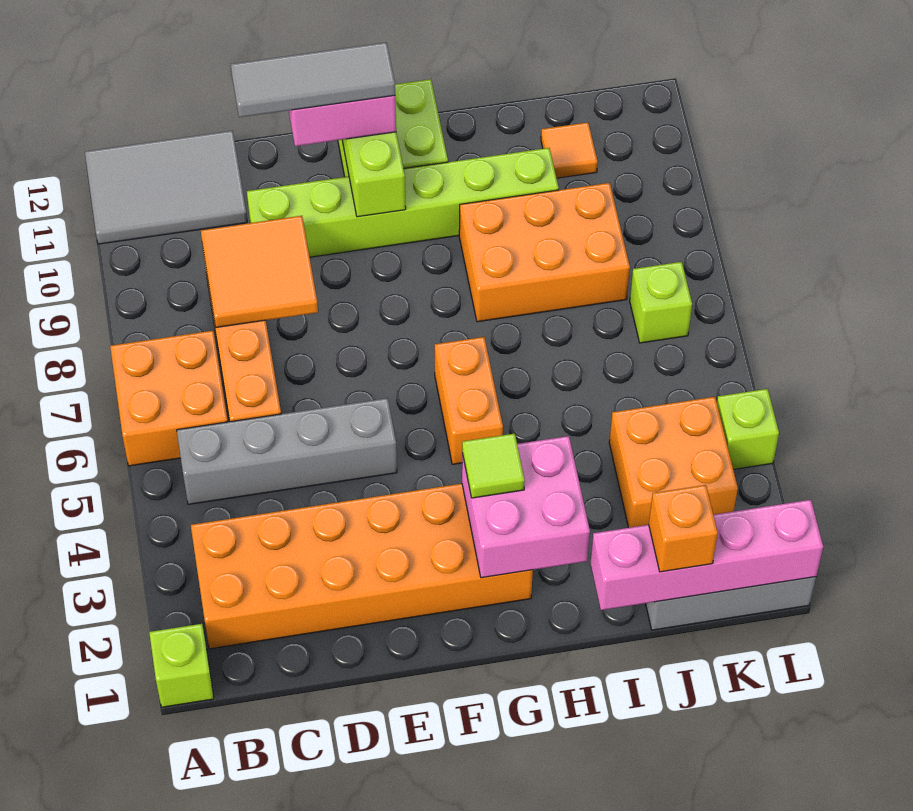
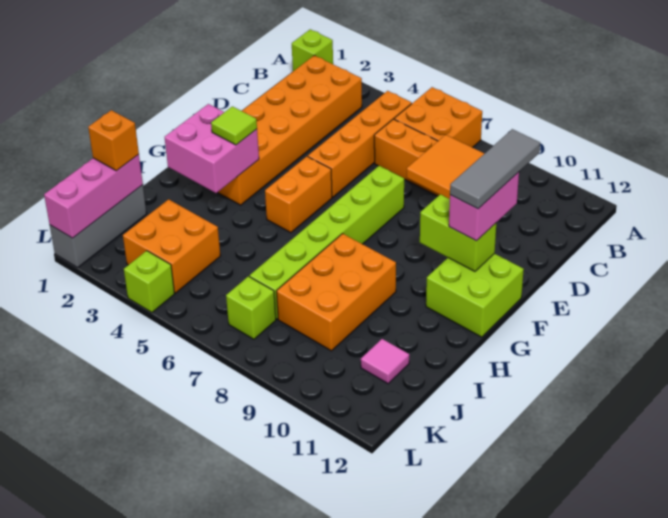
grey 2x3 tile [85,131,247,244] -> none
grey 1x4 brick [177,398,397,504] -> orange 1x4 brick [308,91,412,197]
lime 1x6 brick [247,148,559,257] -> lime 1x6 brick moved to [250,166,404,319]
orange 1x2 brick [435,337,503,464] -> orange 1x2 brick turned to [265,156,332,233]
pink 1x4 brick [591,500,823,610] -> pink 1x3 brick [44,154,143,238]
orange 1x1 tile [541,122,598,178] -> pink 1x1 tile [361,339,409,384]

